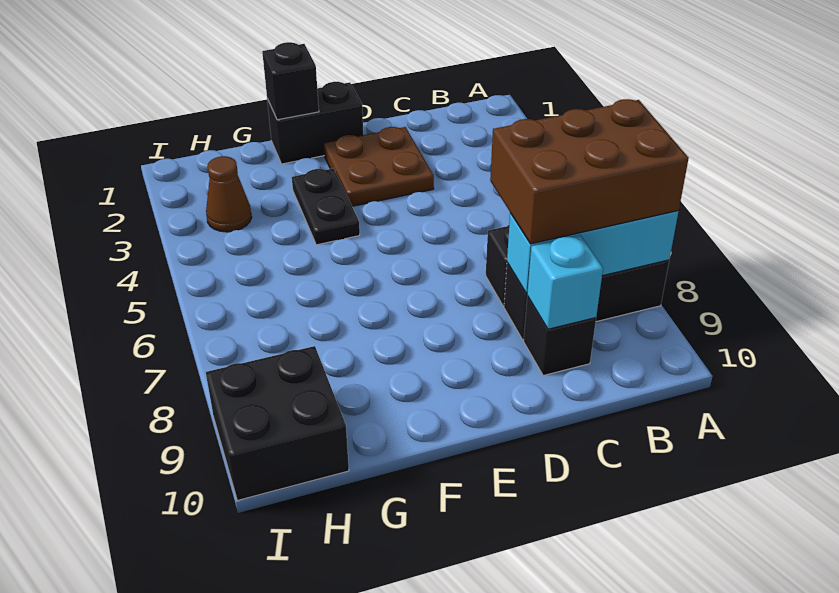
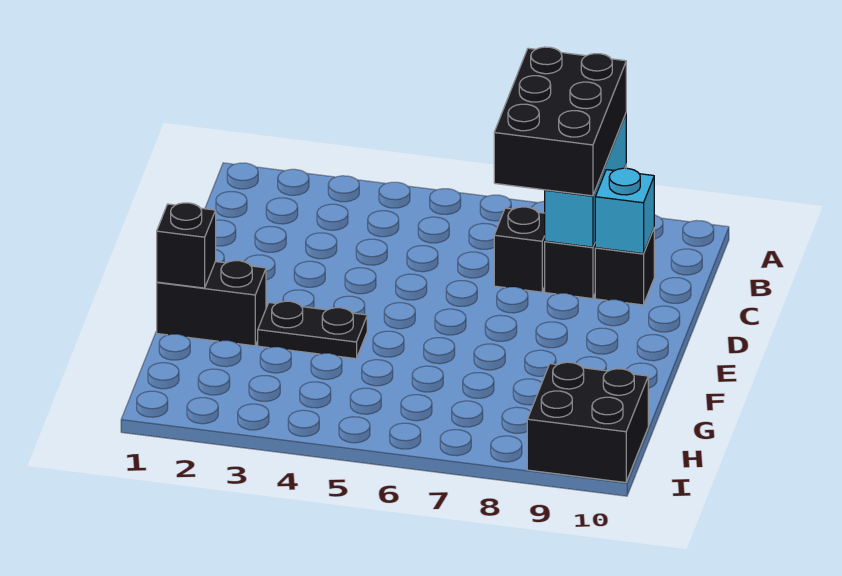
brown 2x3 brick [490,99,689,244] -> black 2x3 brick [494,47,626,196]
brown 2x2 plate [324,127,434,206] -> none
black 1x2 brick [267,82,363,164] -> black 1x2 brick turned to [157,261,266,346]
brown 1x1 cone [206,156,252,232] -> none

